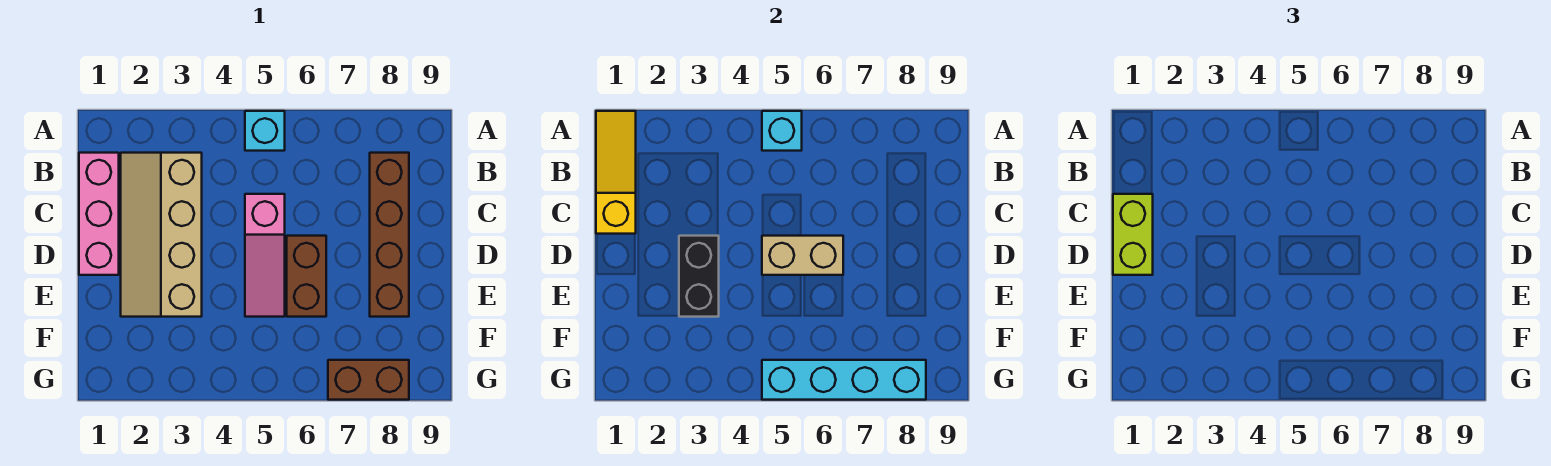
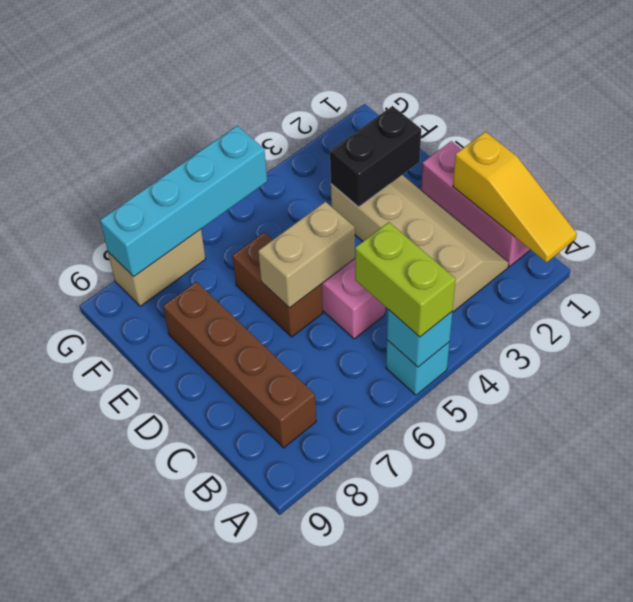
lime 1x2 brick [1113,194,1153,275] -> lime 1x2 brick moved to [355,222,456,337]
black 1x2 brick [679,236,719,317] -> black 1x2 brick turned to [330,106,421,207]
brown 1x2 brick [328,360,409,400] -> tan 1x2 brick [108,229,206,306]

